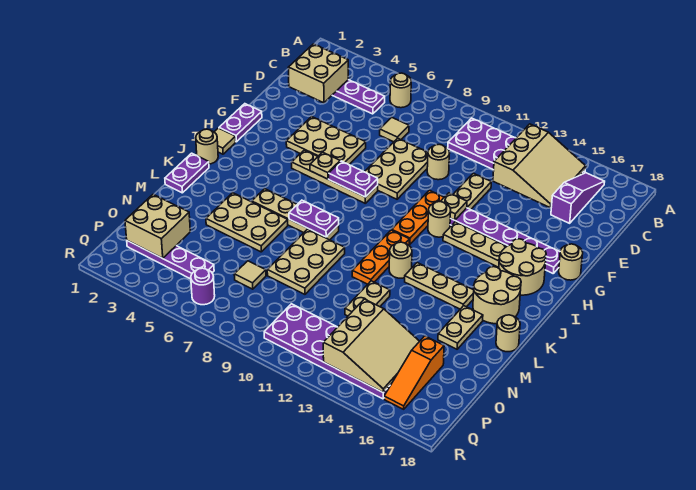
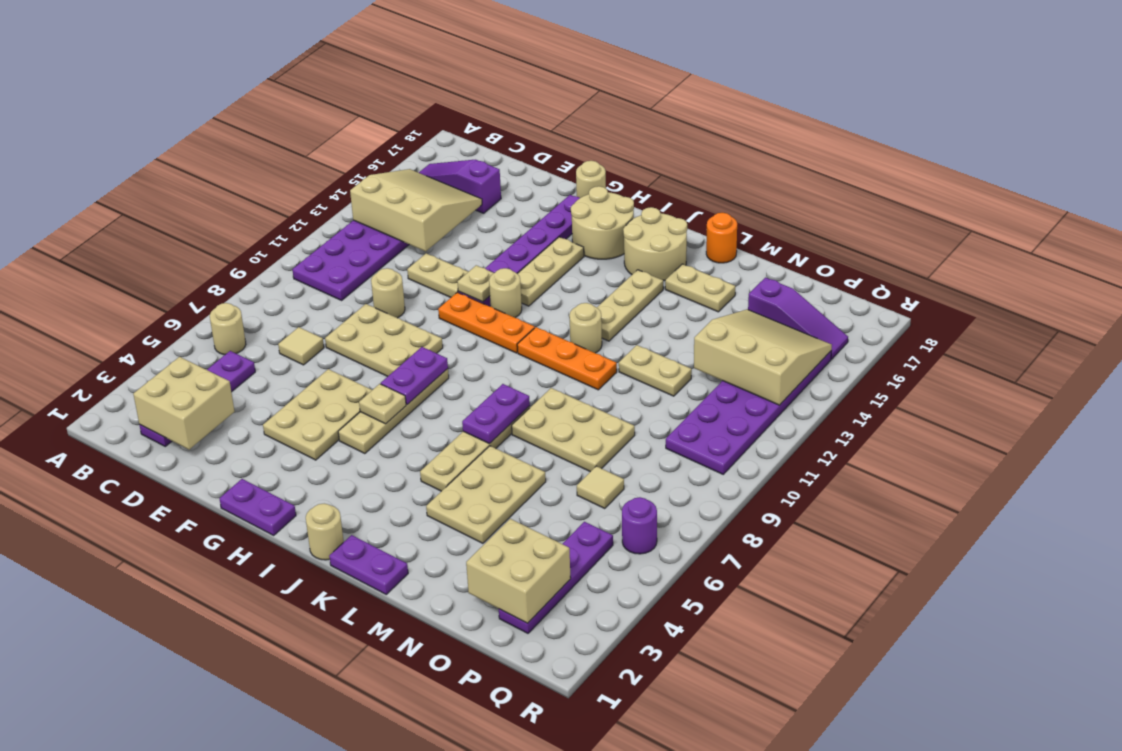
tan 1x1 tile [215,128,236,154] -> none
tan 1x1 round brick [496,315,520,352] -> orange 1x1 round brick [706,213,737,263]
orange 1x3 slope [384,336,444,409] -> purple 1x3 slope [748,278,848,359]

